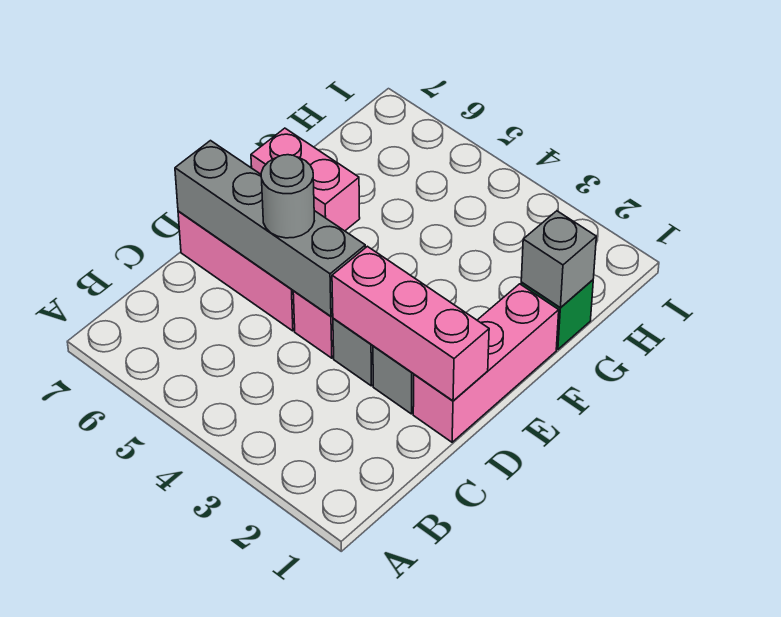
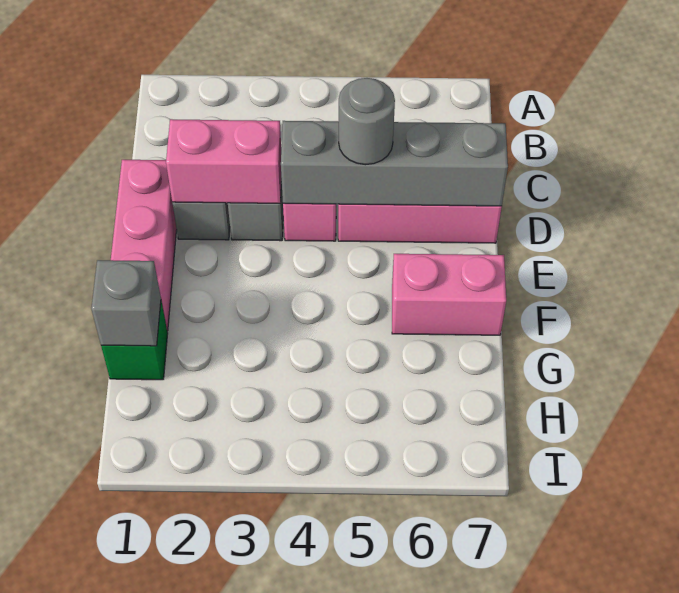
pink 1x3 brick [332,246,489,401] -> pink 1x2 brick [166,119,281,203]

